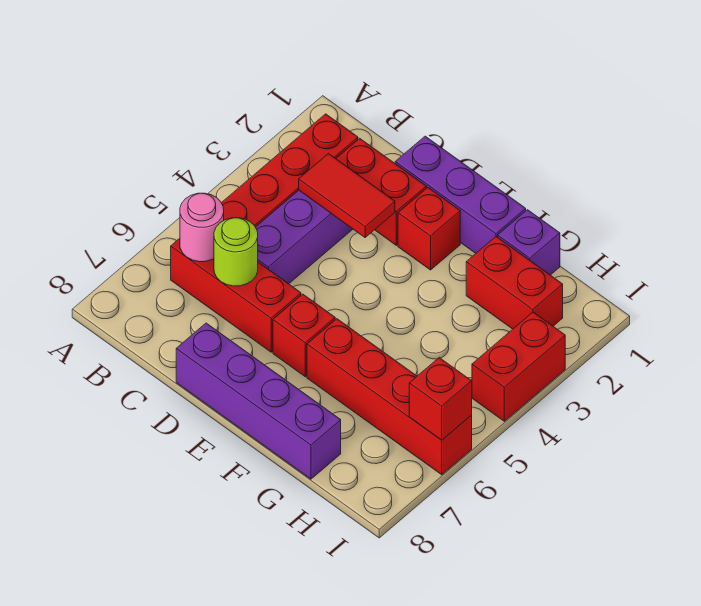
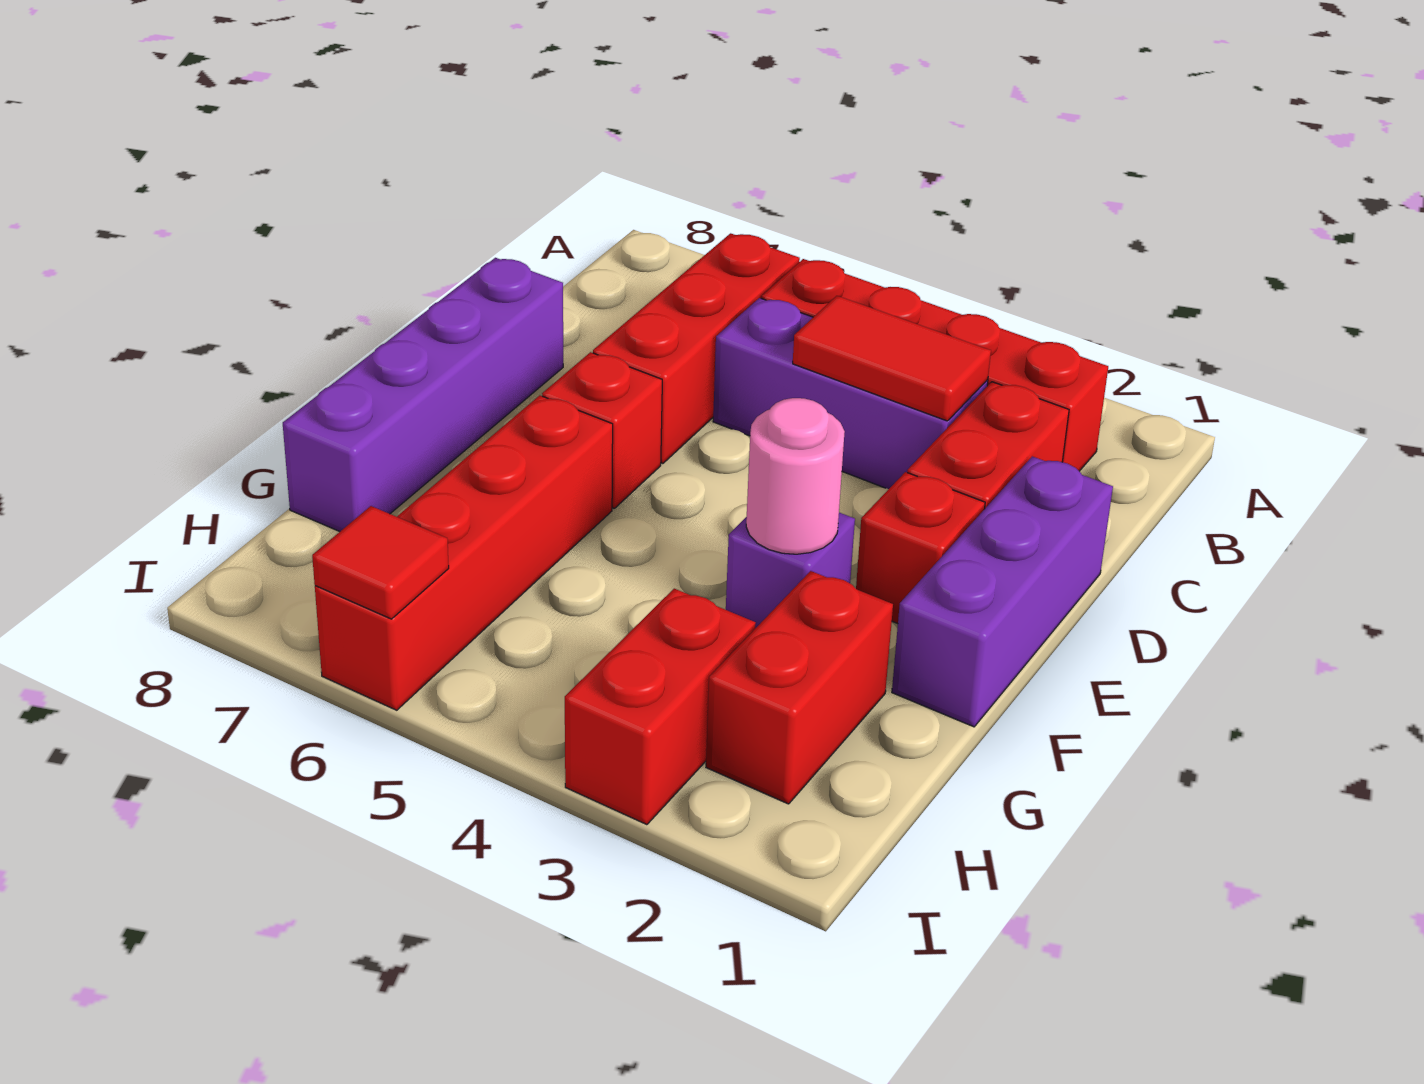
pink 1x1 round brick [180,193,224,262] -> pink 1x1 round brick moved to [746,398,845,554]
red 1x2 tile [299,154,395,237] -> red 1x2 tile turned to [793,296,991,421]
lime 1x1 round brick [214,218,258,286] -> none
purple 1x1 brick [498,210,560,275] -> purple 1x1 brick moved to [726,513,855,628]
red 1x2 brick [472,312,565,421] -> red 1x2 brick turned to [565,589,756,825]
red 1x1 brick [409,358,472,440] -> red 1x1 tile [312,506,449,619]

